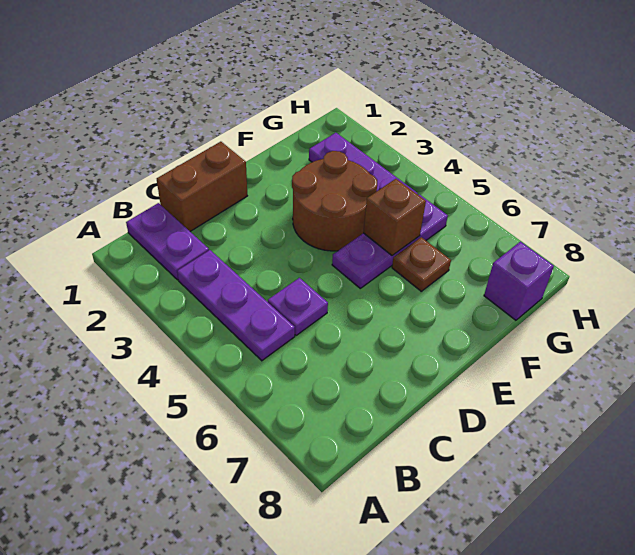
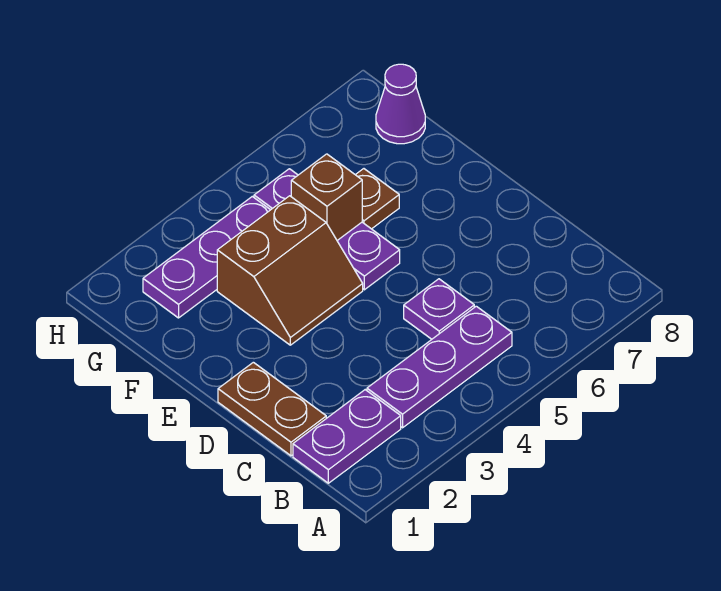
brown 1x2 brick [157,142,247,231] -> brown 1x2 plate [218,362,326,456]
brown 2x2 round brick [292,151,377,251] -> brown 2x2 slope [217,196,363,345]
purple 1x1 brick [484,242,554,320] -> purple 1x1 cone [376,64,425,144]

